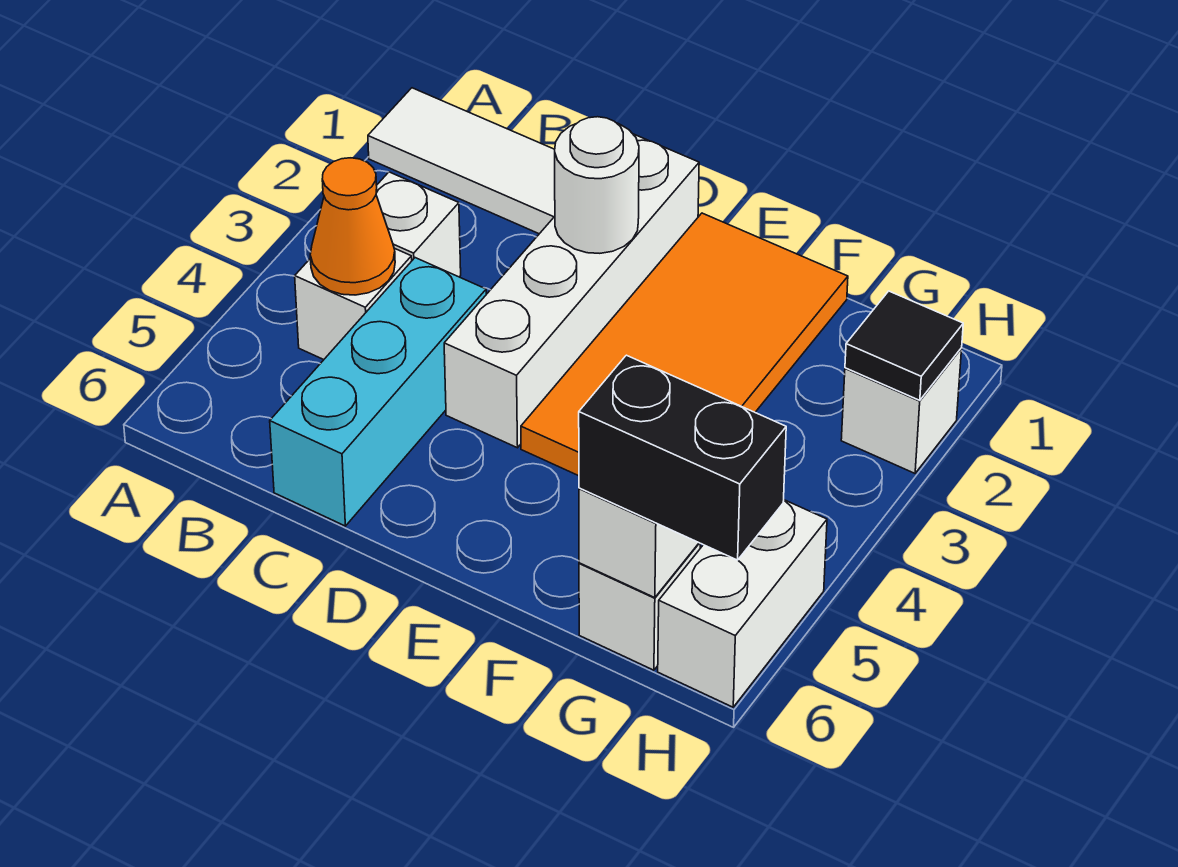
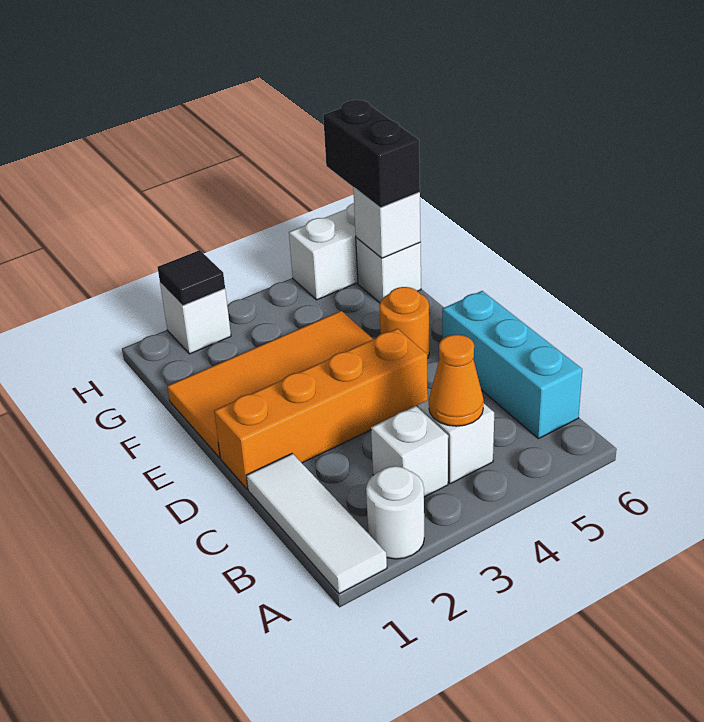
cyan 1x3 brick [270,258,486,526] -> cyan 1x3 brick turned to [442,291,582,439]
white 1x4 brick [444,134,699,448] -> orange 1x4 brick [214,329,428,489]
white 1x1 round brick [555,117,639,253] -> white 1x1 round brick moved to [366,466,424,559]
none -> orange 1x1 round brick [379,287,429,359]

